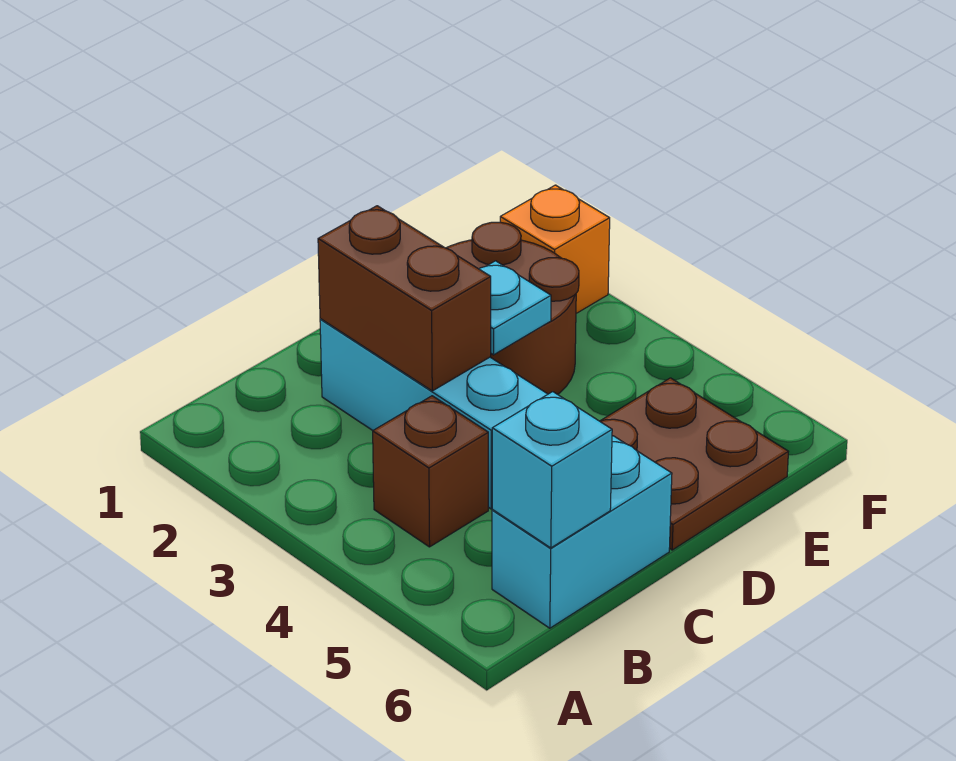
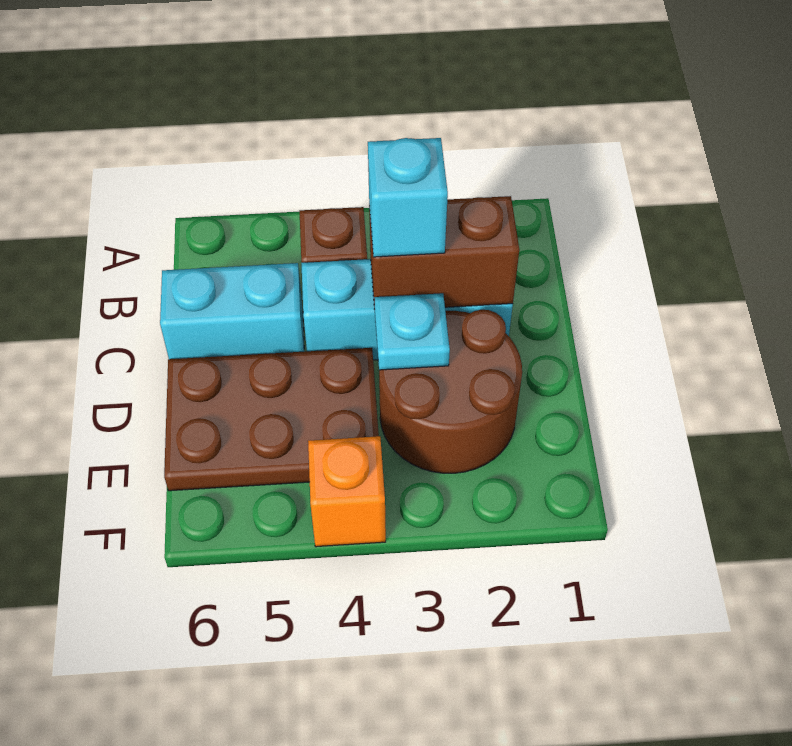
cyan 1x2 brick [492,436,672,628] -> cyan 1x2 brick turned to [160,263,304,359]
cyan 1x1 brick [492,392,612,548] -> cyan 1x1 brick moved to [368,138,448,257]
brown 2x2 plate [600,378,788,550] -> brown 2x3 plate [164,348,379,491]
orange 1x1 brick [500,185,610,313] -> orange 1x1 brick moved to [308,436,386,547]

